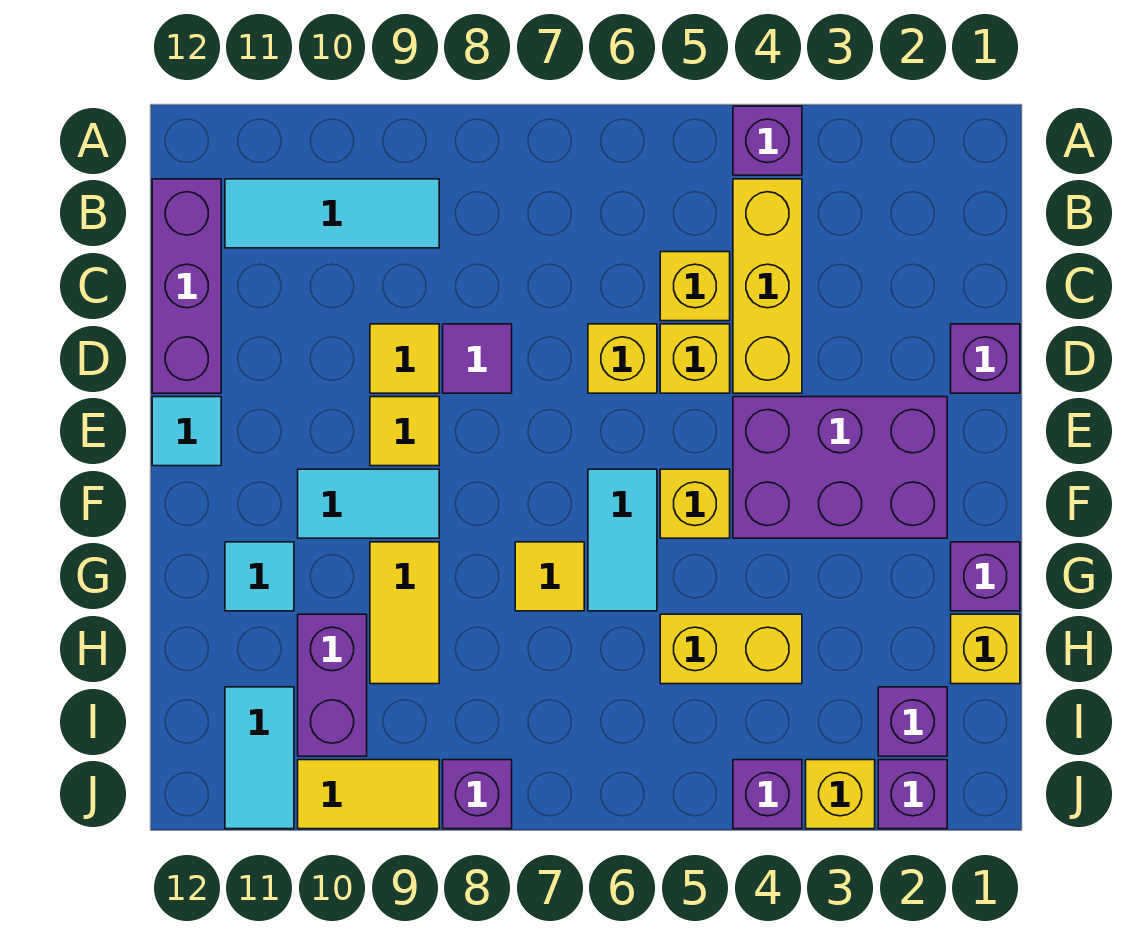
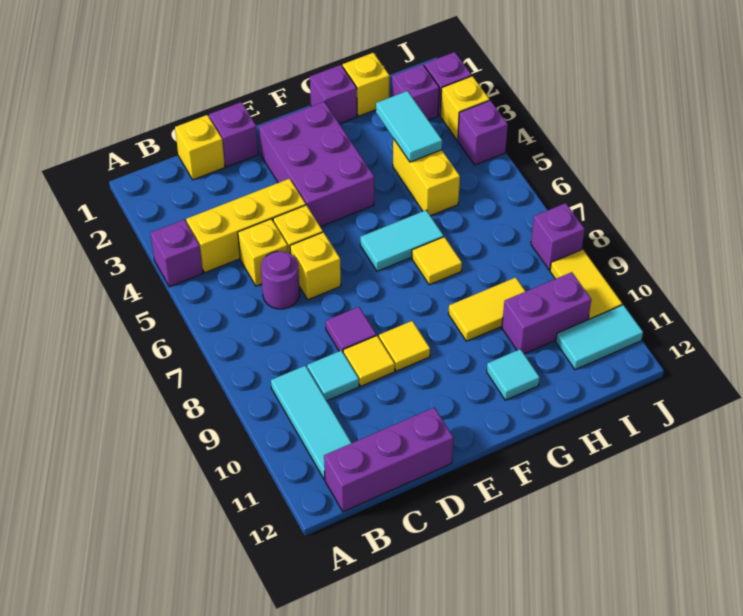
none -> purple 1x1 round brick [261,251,300,309]
cyan 1x1 tile [152,397,221,466] -> cyan 1x1 tile moved to [307,350,359,401]
yellow 1x1 brick [660,469,730,538] -> yellow 1x1 brick moved to [175,115,225,180]
cyan 1x2 tile [298,469,439,538] -> cyan 1x2 tile moved to [376,91,442,162]

